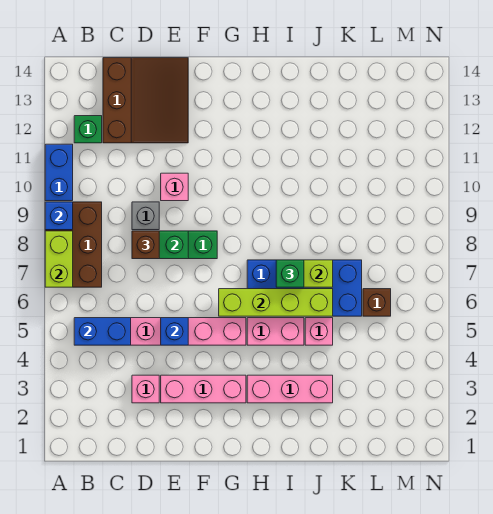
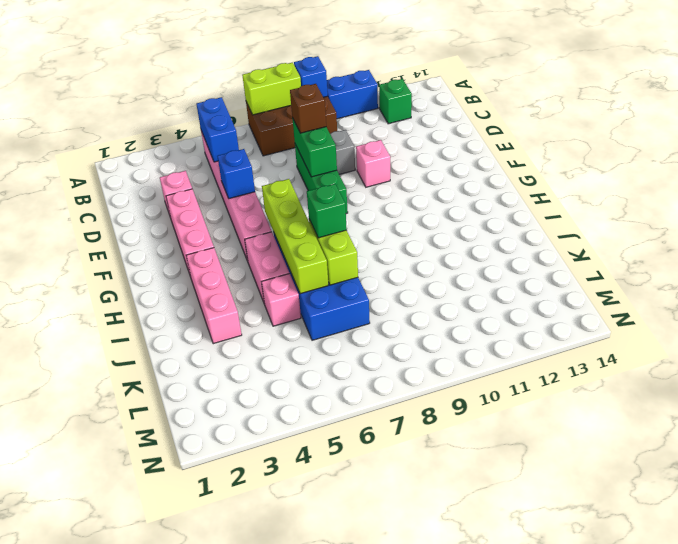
brown 3x3 slope [103,58,188,143] -> none
brown 1x1 brick [363,289,391,316] -> none

